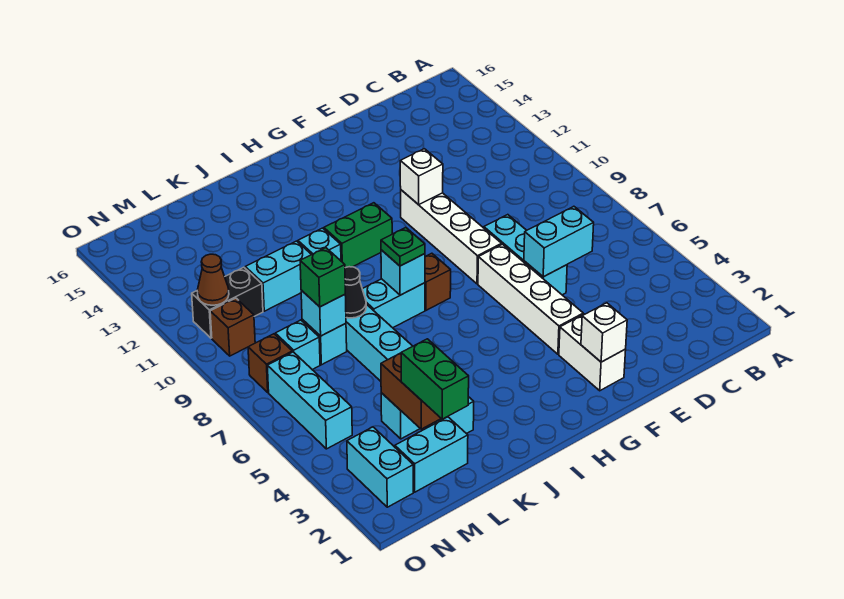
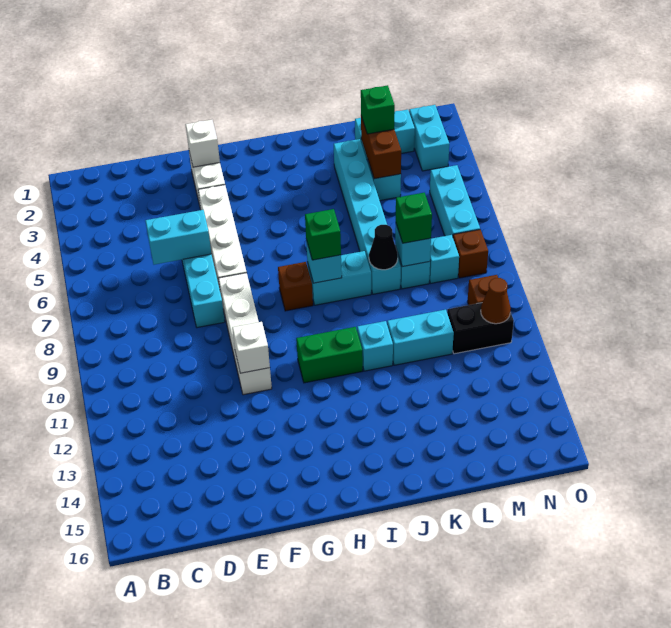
green 1x1 plate [381,228,425,266] -> green 1x1 brick [305,209,341,260]
green 1x2 brick [401,339,469,419] -> green 1x1 brick [361,85,395,134]

